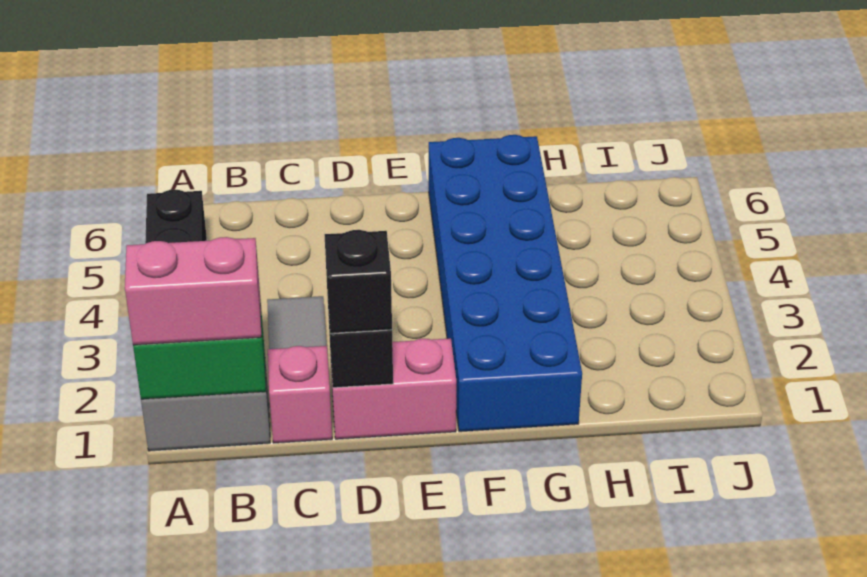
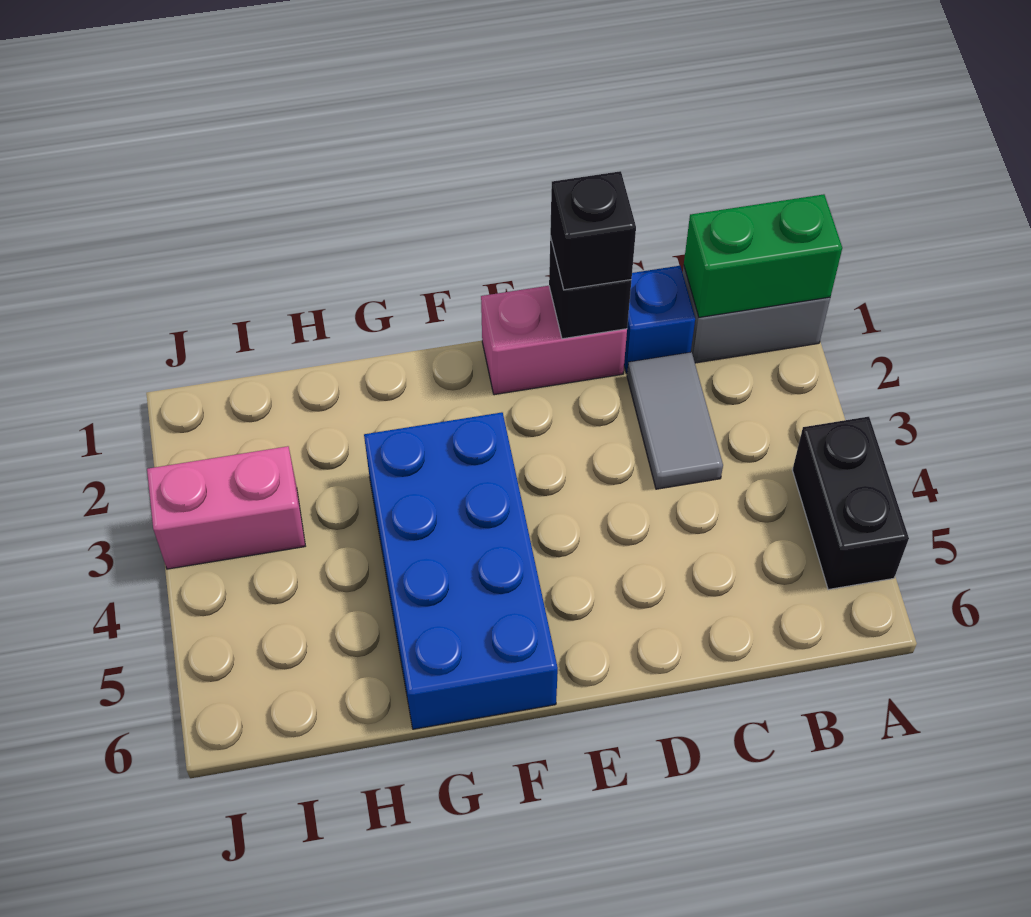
pink 1x2 brick [125,237,261,345] -> pink 1x2 brick moved to [147,446,305,569]
pink 1x1 brick [268,346,332,443] -> blue 1x1 brick [624,266,695,373]
blue 2x6 brick [429,135,582,432] -> blue 2x4 brick [364,412,558,729]

